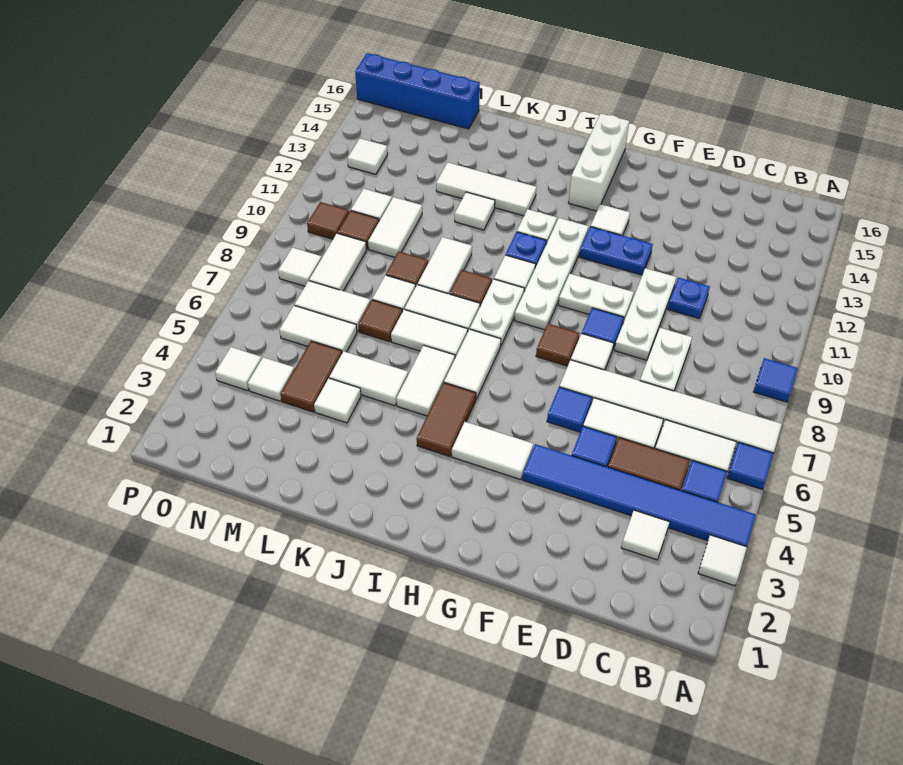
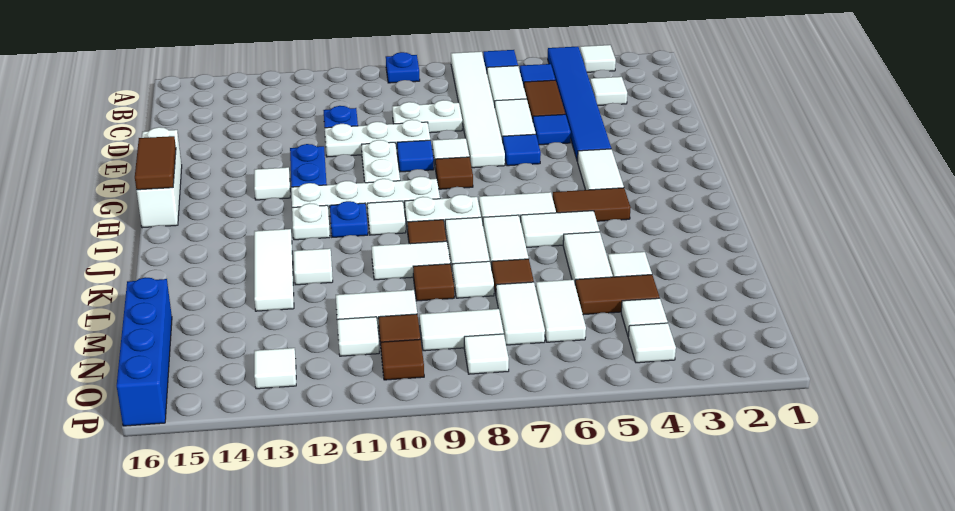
blue 1x1 tile [754,358,798,402] -> blue 1x1 plate [386,52,420,83]
none -> brown 1x2 tile [135,136,176,190]
white 1x3 brick [569,114,629,211] -> white 1x3 brick turned to [137,127,182,228]

